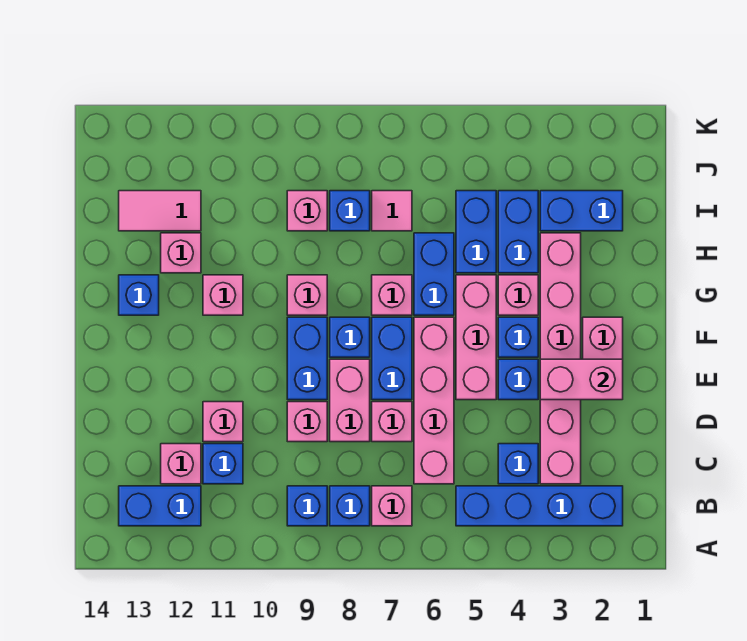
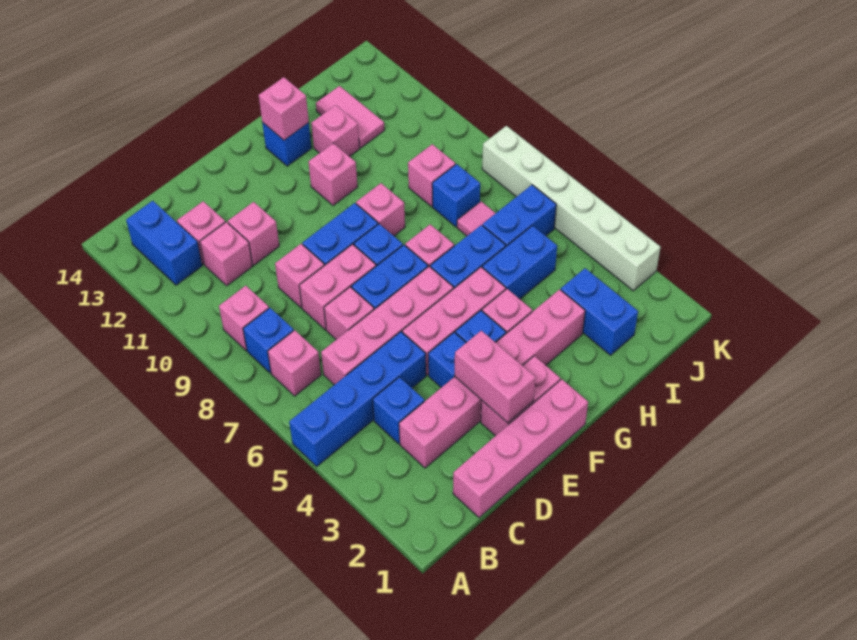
blue 1x4 brick [456,486,623,526] -> blue 1x4 brick turned to [289,332,426,466]
blue 1x1 brick [287,486,327,526] -> pink 1x1 brick [219,286,269,351]
none -> pink 1x4 brick [453,379,588,518]
blue 1x1 brick [203,444,243,484] -> pink 1x1 brick [200,222,253,286]
none -> pink 1x1 brick [259,77,309,140]
blue 1x2 brick [498,191,538,273] -> blue 1x2 brick moved to [482,185,556,246]
none -> white 1x6 brick [482,126,661,291]

